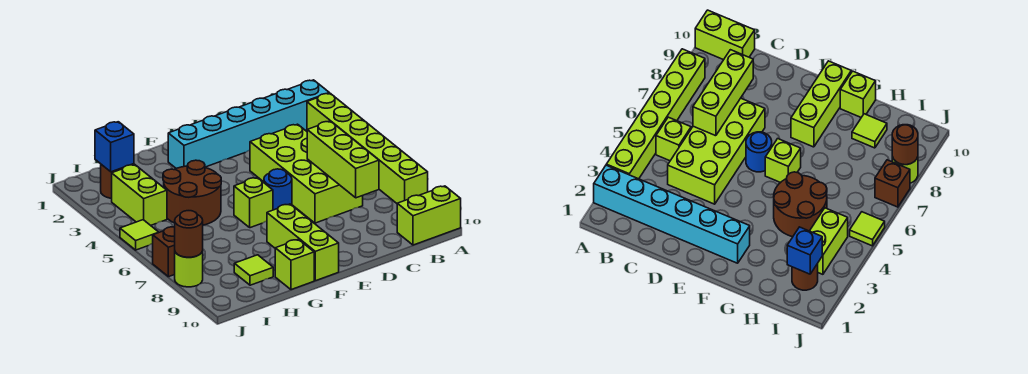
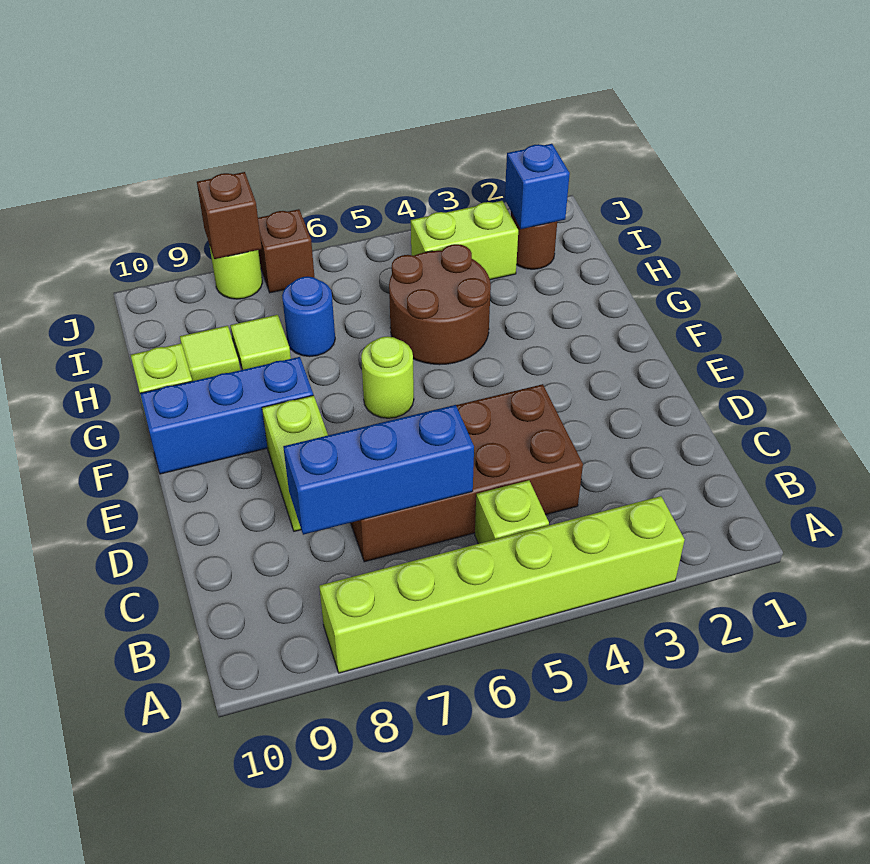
cyan 1x6 brick [168,80,329,168] -> none
lime 1x2 brick [397,186,461,245] -> lime 1x2 brick moved to [262,395,328,531]
lime 2x4 brick [250,124,363,223] -> brown 2x4 brick [351,384,583,562]
lime 1x3 brick [307,121,379,198] -> blue 1x3 brick [283,405,474,535]
blue 1x1 round brick [264,169,292,210] -> blue 1x1 round brick moved to [282,276,335,357]
lime 1x1 brick [234,178,273,228] -> lime 1x1 round brick [361,336,414,418]
lime 1x3 brick [267,204,339,281] -> blue 1x3 brick [140,357,313,474]
lime 1x1 tile [120,220,159,250] -> lime 1x1 tile moved to [230,315,291,370]
brown 1x1 round brick [175,211,203,257] -> brown 1x1 brick [197,172,262,259]

